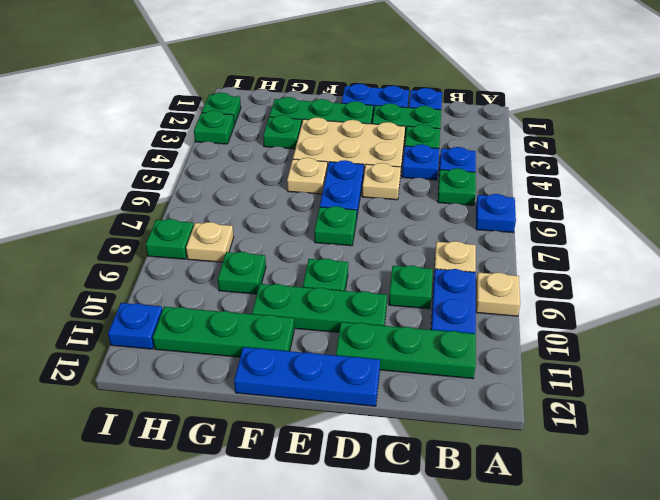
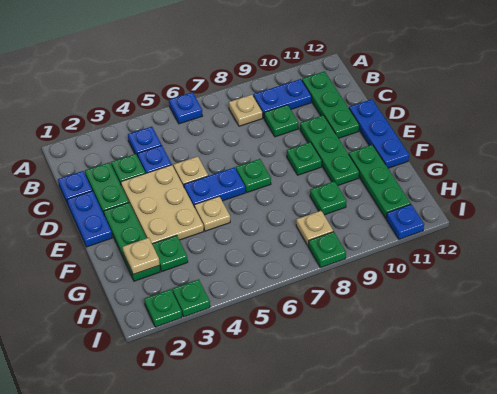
tan 1x1 plate [476,272,520,316] -> tan 1x1 plate moved to [123,238,160,275]
green 1x1 plate [438,168,476,205] -> none

